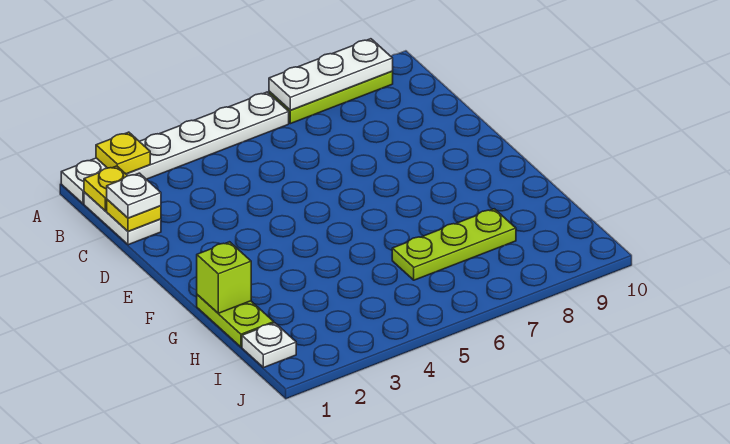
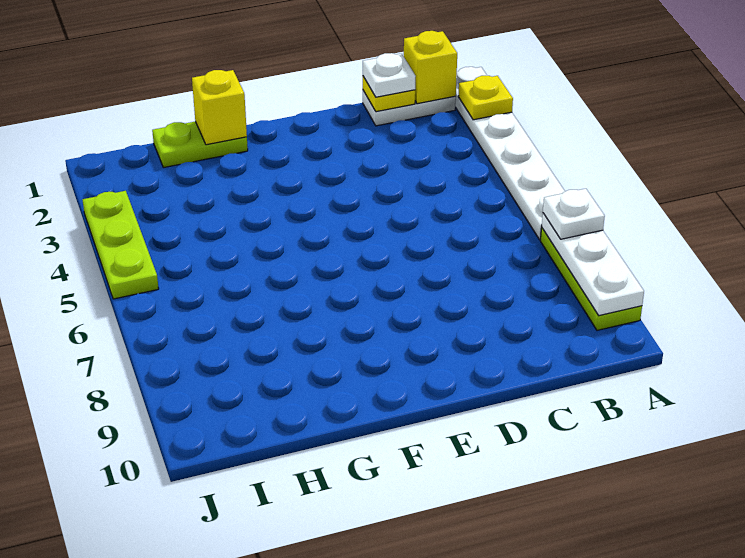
yellow 1x1 plate [84,166,127,211] -> yellow 1x1 brick [404,31,457,104]
lime 1x1 brick [197,242,251,313] -> yellow 1x1 brick [192,70,247,145]
lime 1x3 plate [392,209,516,280] -> lime 1x3 plate moved to [82,191,159,299]
white 1x1 plate [242,323,296,368] -> white 1x1 plate moved to [543,189,605,239]

